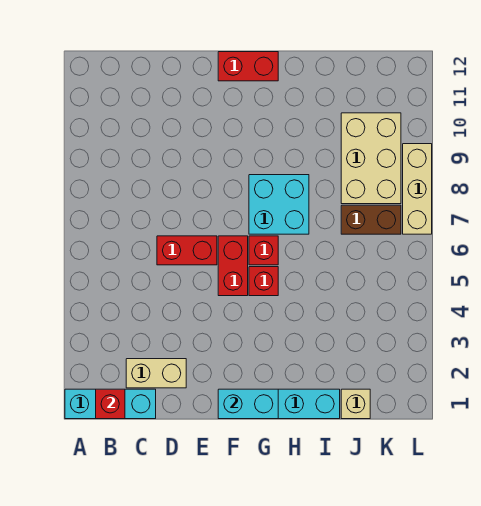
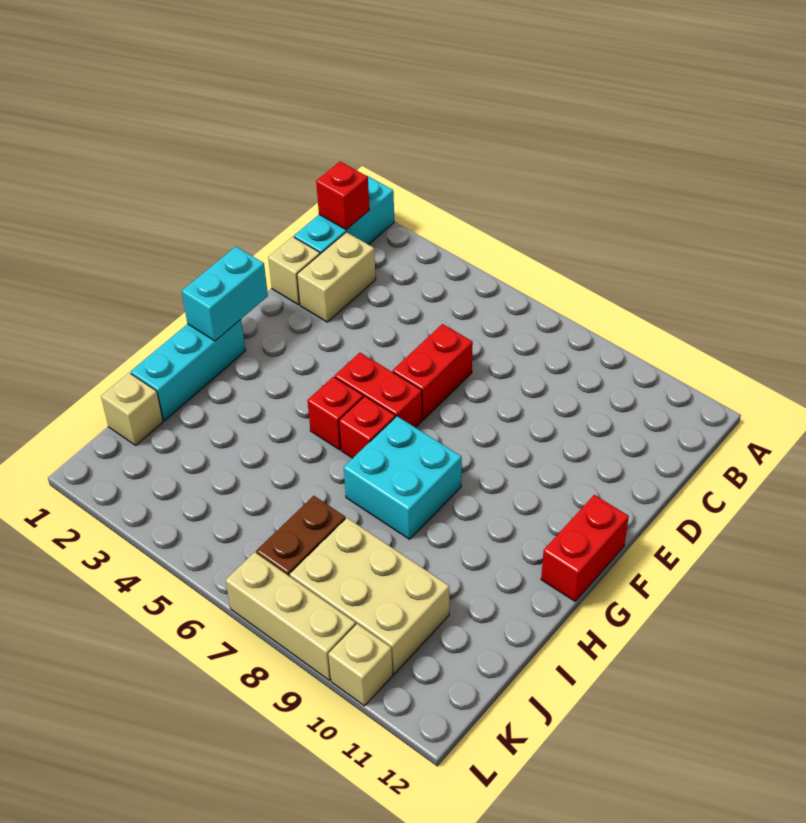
none -> tan 1x1 brick [268,237,320,305]
none -> tan 1x1 brick [328,624,393,706]

